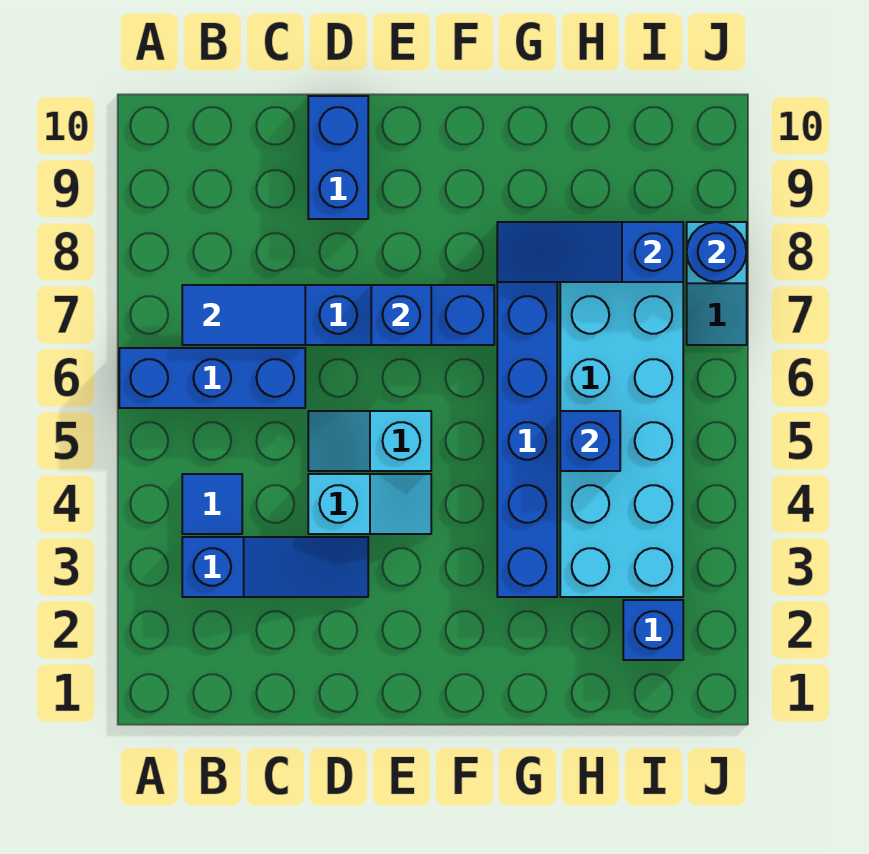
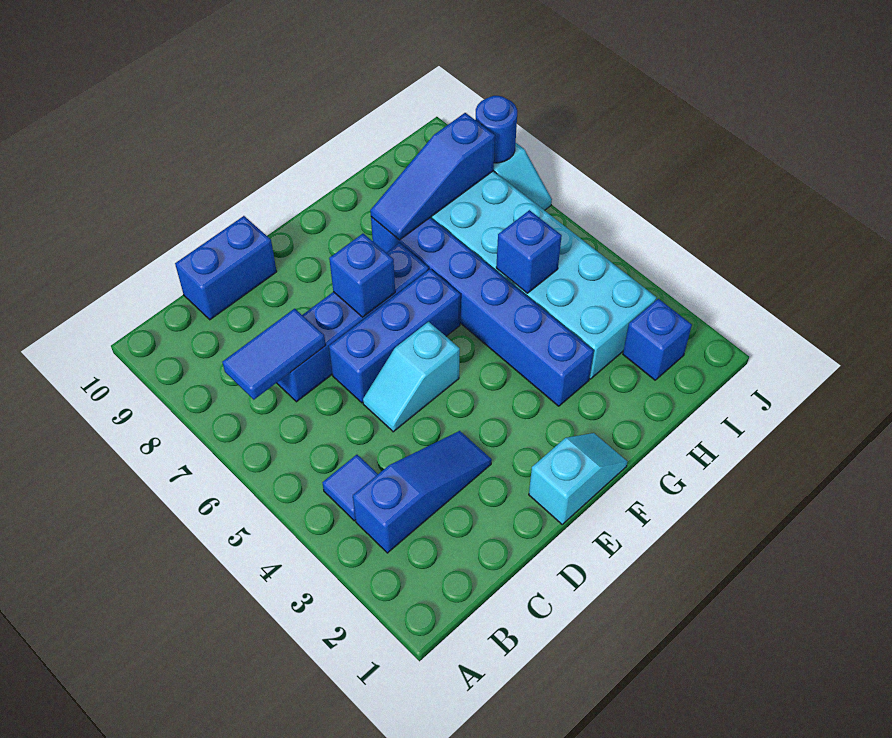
blue 1x3 brick [119,348,305,408] -> blue 1x3 brick moved to [329,269,461,403]
cyan 1x2 slope [308,474,431,534] -> cyan 1x2 slope moved to [529,433,627,524]
blue 1x2 brick [308,96,368,219] -> blue 1x2 brick turned to [175,216,277,320]

